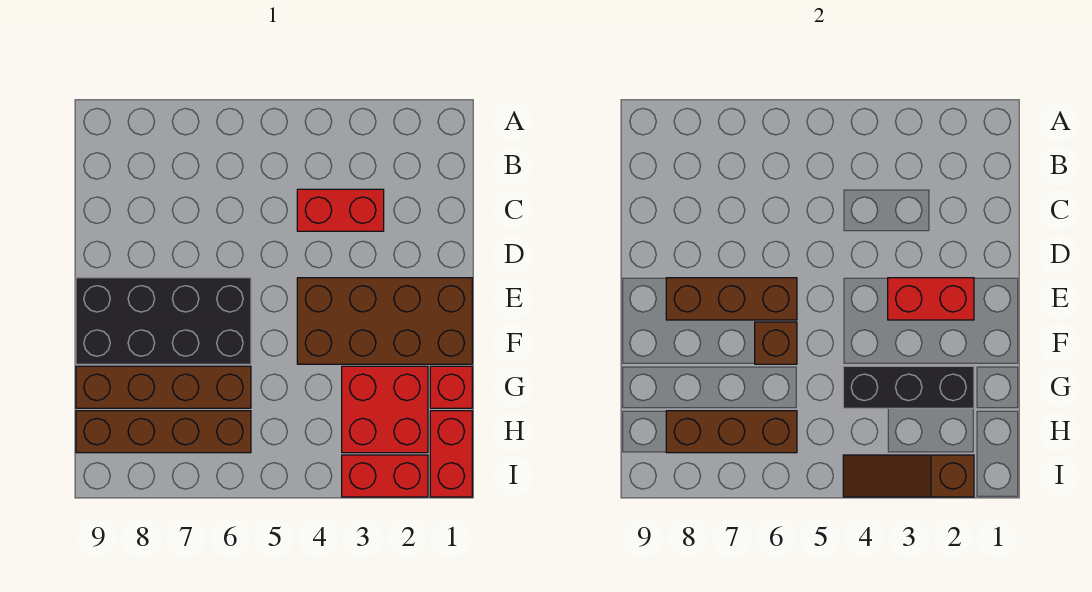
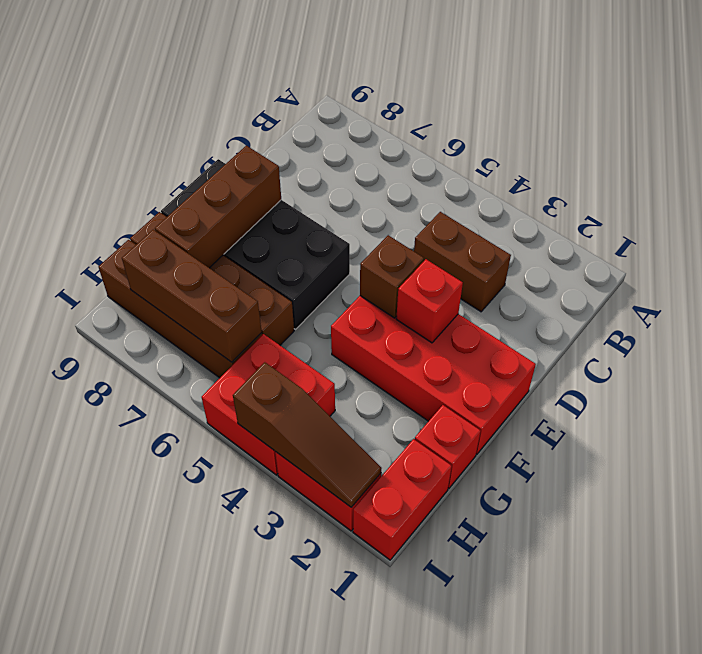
red 1x2 brick [297,189,384,231] -> brown 1x2 brick [414,212,511,312]
brown 2x4 brick [297,278,472,364] -> red 2x4 brick [331,296,536,454]
red 1x2 brick [888,278,974,320] -> red 1x1 brick [396,259,463,343]
brown 1x3 brick [666,278,797,320] -> brown 1x3 brick turned to [155,146,281,268]
brown 1x1 brick [755,322,797,364] -> brown 1x1 brick moved to [360,235,424,318]
red 2x2 brick [342,366,428,453] -> red 2x2 brick moved to [202,334,335,475]
black 1x3 brick [843,366,974,408] -> none
brown 1x3 slope [843,455,974,497] -> brown 1x3 slope turned to [233,362,382,507]

